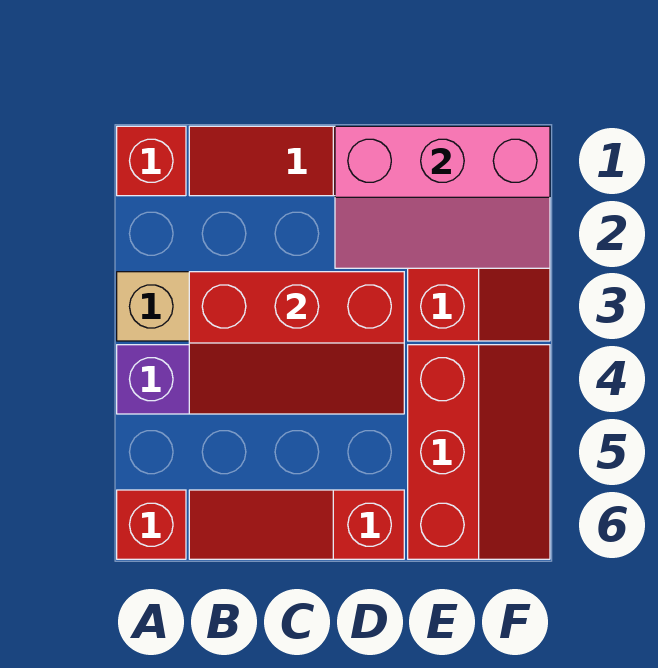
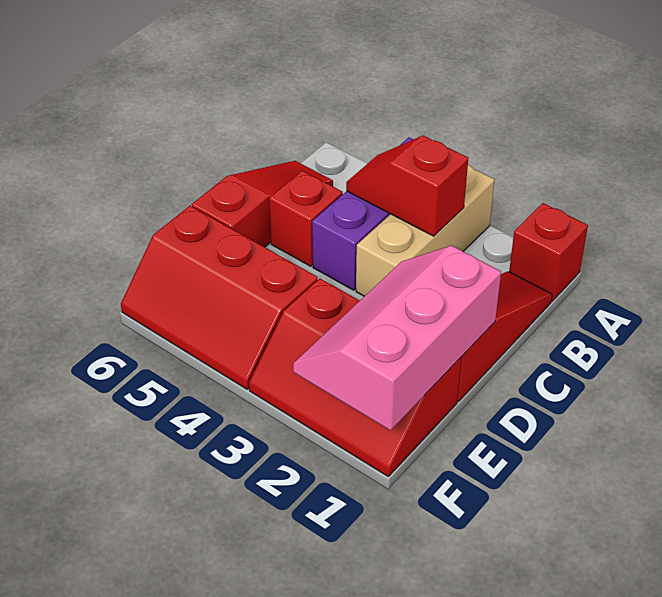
red 1x1 brick [117,490,186,559] -> red 1x1 brick moved to [269,171,343,266]
red 2x3 slope [189,272,404,414] -> red 1x2 slope [346,136,468,236]

